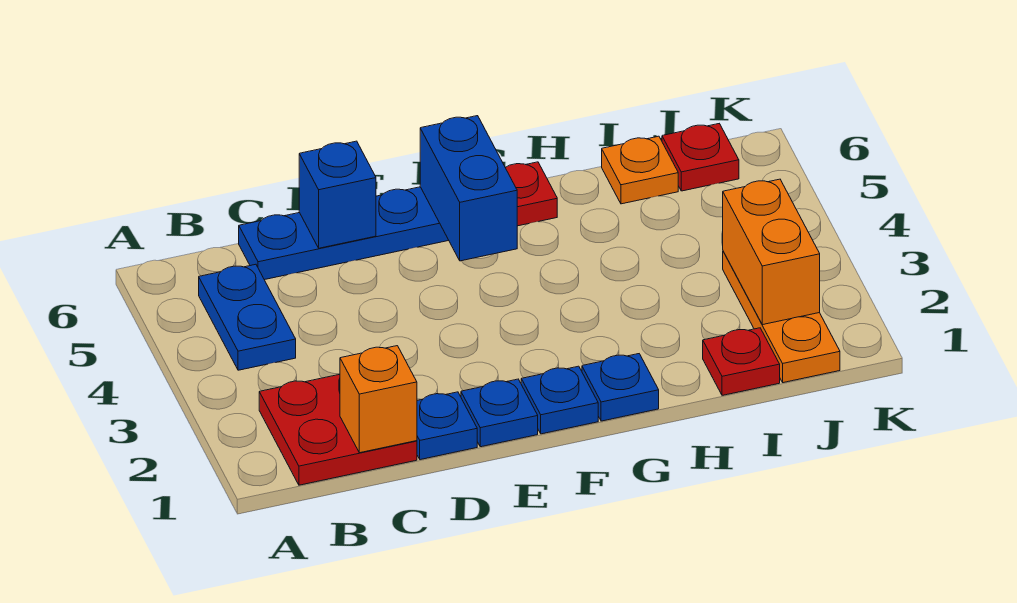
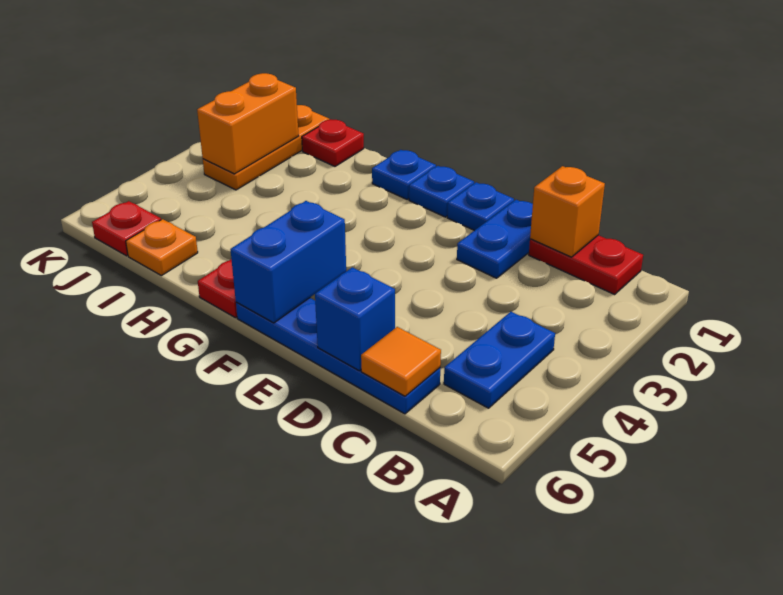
red 2x2 plate [259,374,417,485] -> red 1x2 plate [529,235,643,294]
none -> orange 1x1 tile [361,327,441,396]
blue 1x1 plate [417,392,477,460] -> blue 1x2 plate [457,200,533,278]

